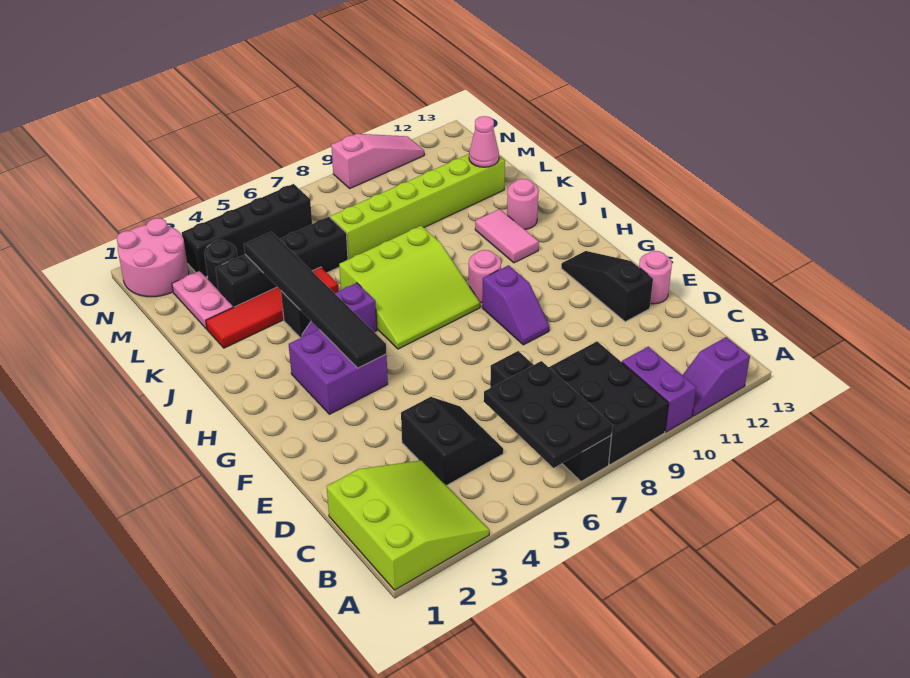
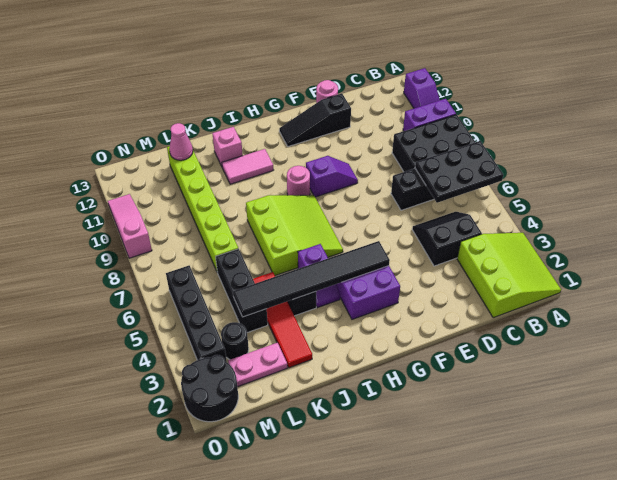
lime 3x3 slope [327,460,489,590] -> lime 3x3 slope turned to [457,233,561,318]
pink 1x1 round brick [507,179,539,229] -> pink 1x1 brick [212,127,243,166]
black 1x4 brick [216,217,348,307] -> black 1x3 brick [216,249,268,333]
pink 2x2 round brick [117,218,189,297] -> black 2x2 round brick [181,355,238,422]

